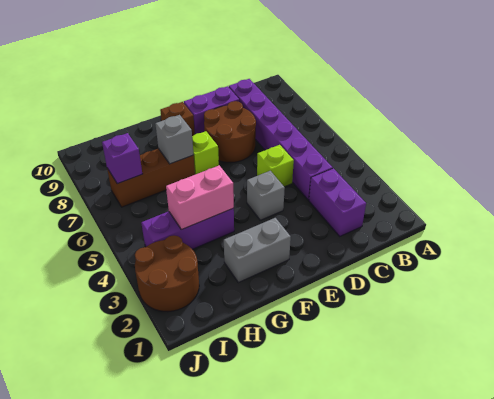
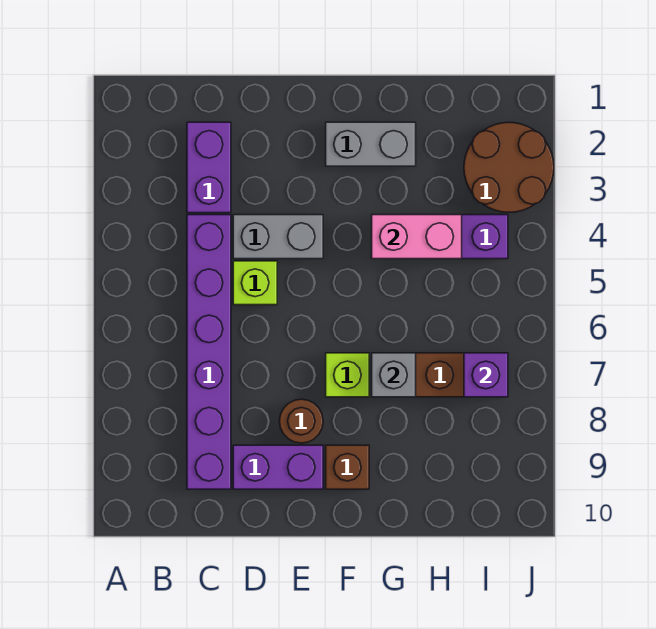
brown 2x2 round brick [204,101,256,163] -> brown 1x1 round brick [279,399,323,443]
grey 1x1 brick [247,171,285,220] -> grey 1x2 brick [233,215,323,259]

